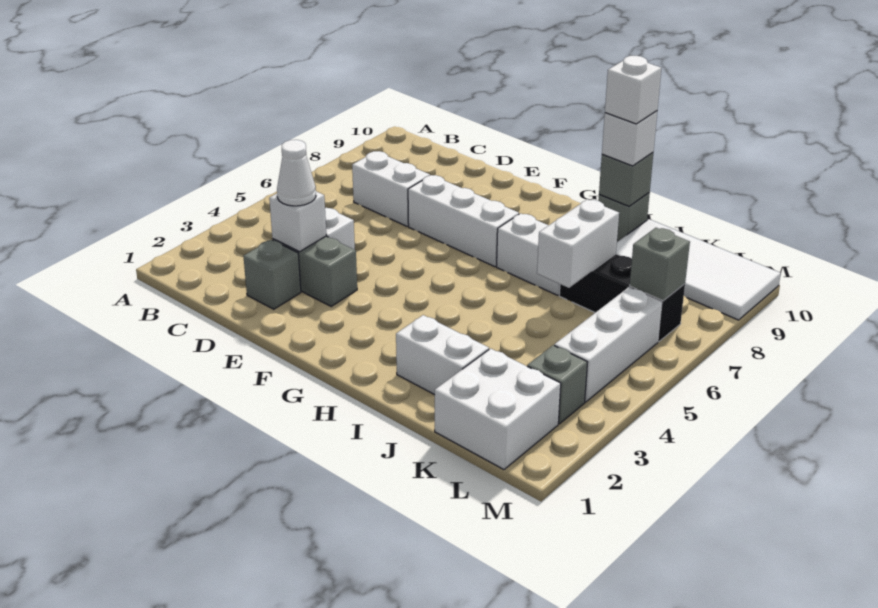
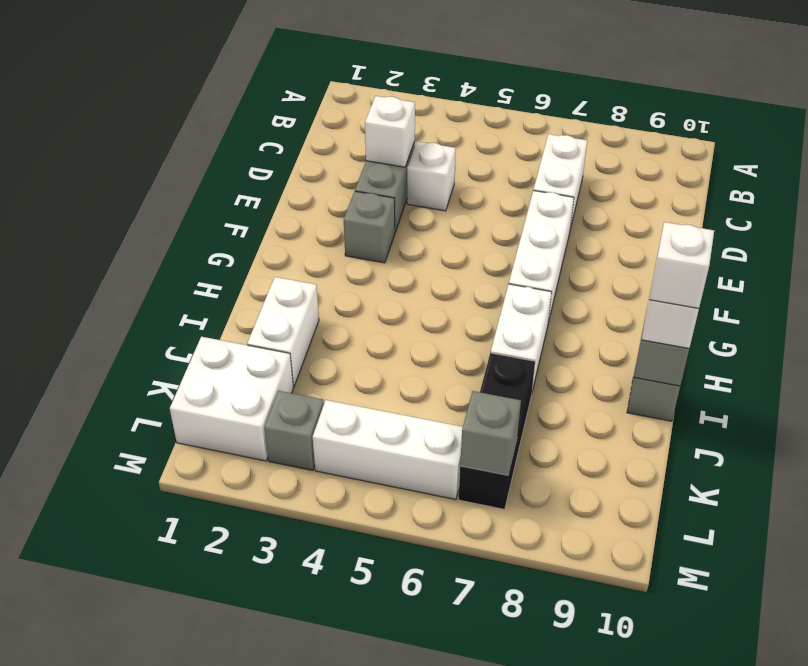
grey 1x1 brick [243,240,301,309] -> grey 1x1 brick moved to [344,191,395,263]
white 1x1 cone [277,140,316,206] -> none
white 1x2 brick [537,199,619,288] -> none
white 2x4 tile [616,219,781,320] -> none

